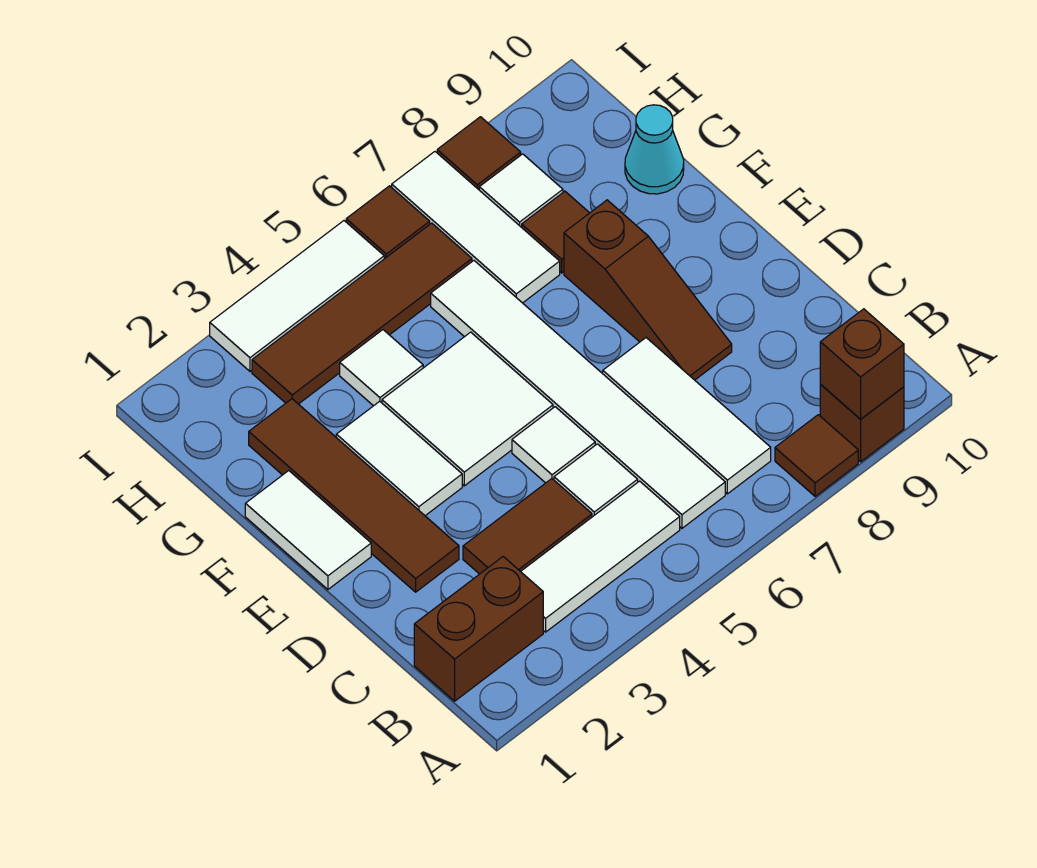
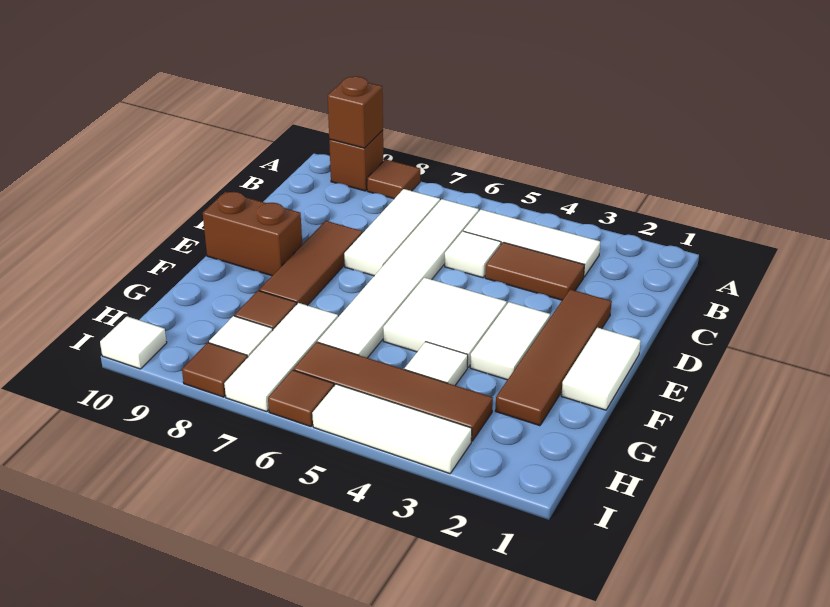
brown 1x2 brick [414,557,543,701] -> brown 1x2 brick moved to [203,192,302,276]
white 1x1 tile [512,407,595,483] -> white 1x1 tile moved to [100,316,167,369]
brown 1x3 slope [564,200,732,380] -> brown 1x3 tile [259,221,362,305]
cyan 1x1 cone [625,105,684,194] -> none

